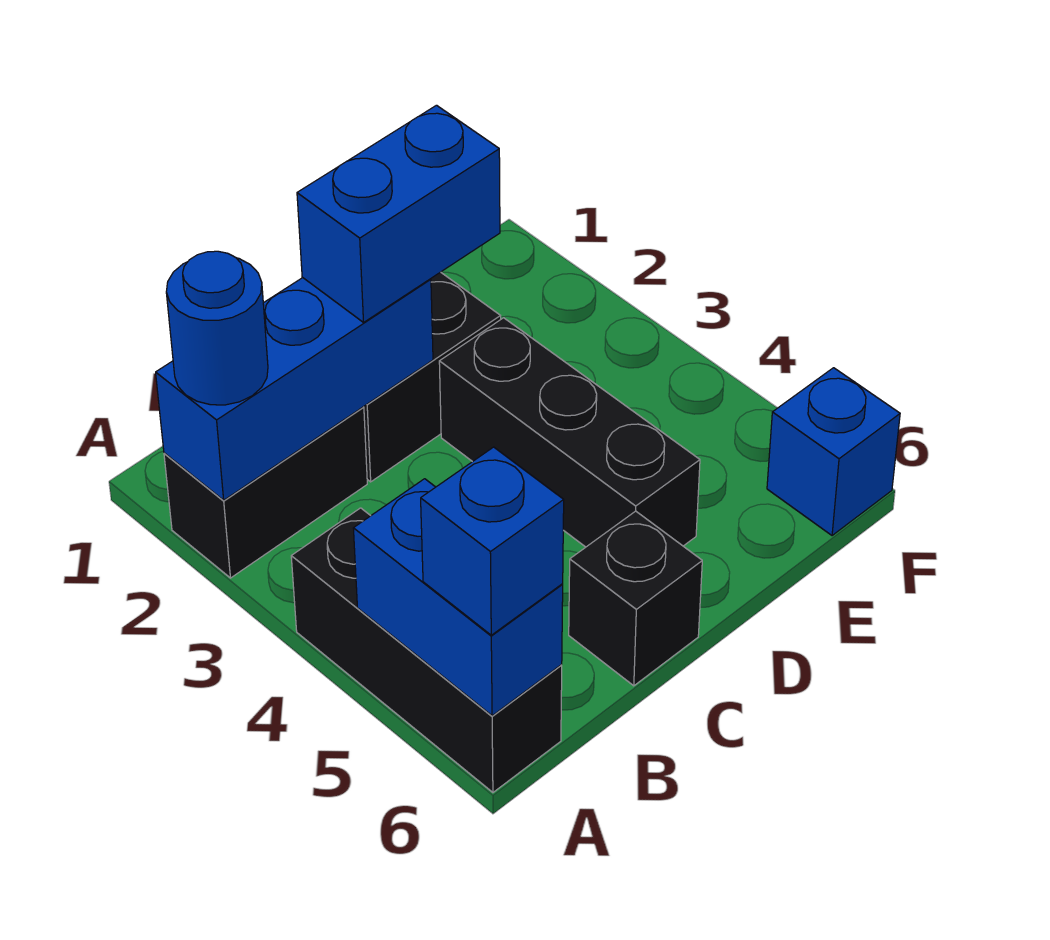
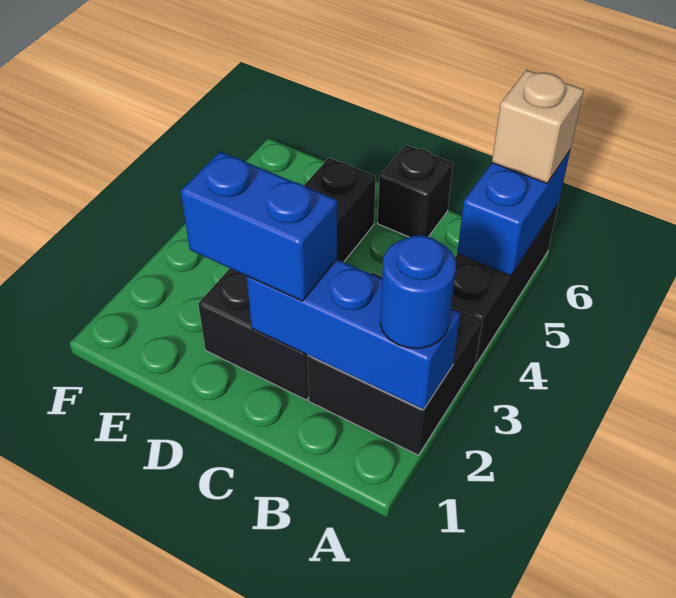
black 1x2 brick [164,407,367,578] -> black 2x2 brick [307,273,482,455]
blue 1x1 brick [421,447,564,635] -> tan 1x1 brick [492,70,584,183]
blue 1x1 brick [767,368,900,536] -> none

